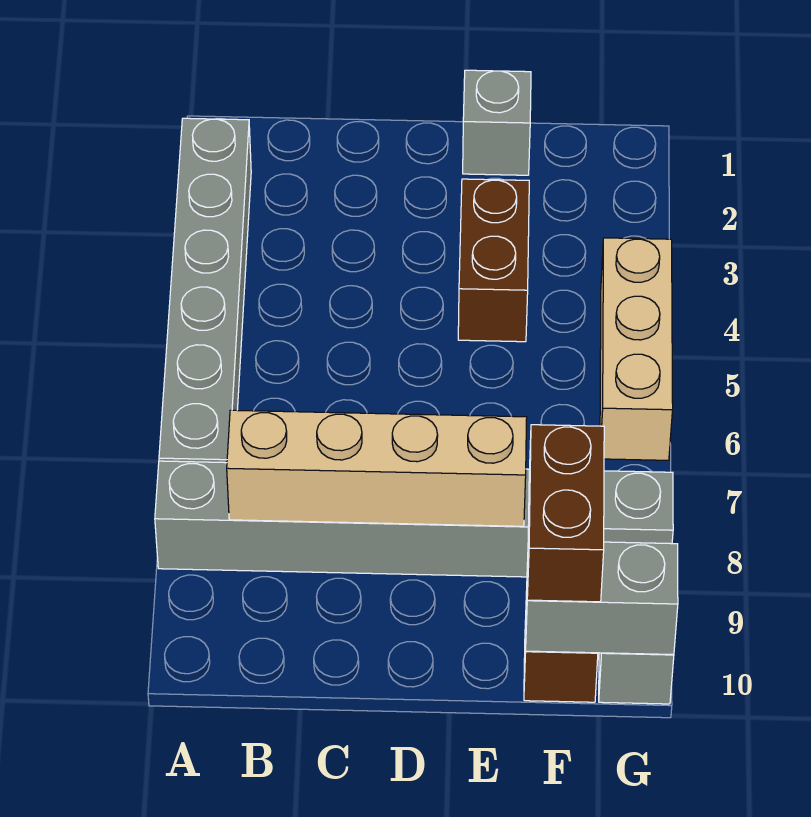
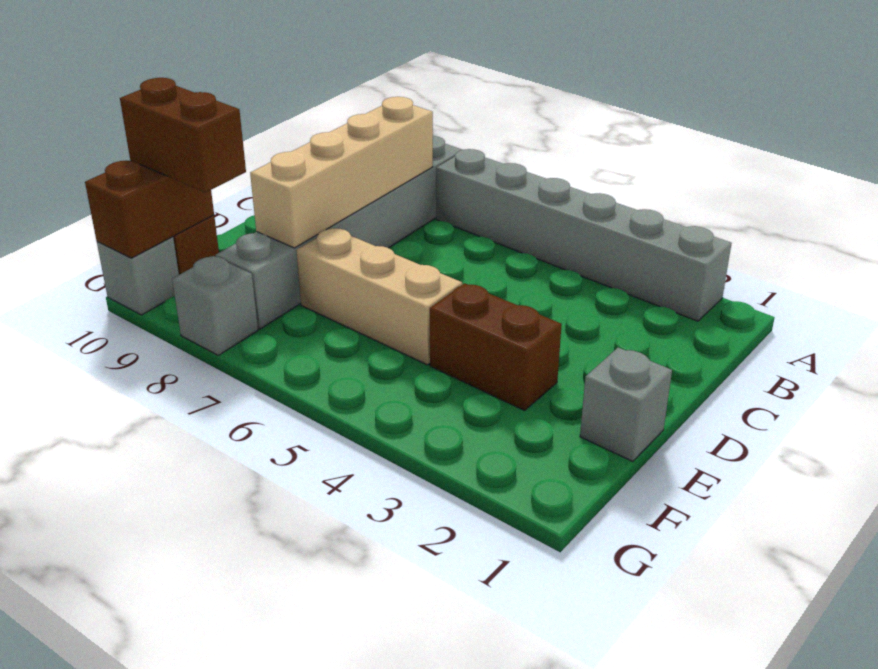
grey 1x2 brick [526,542,678,655] -> brown 1x2 brick [85,161,214,258]
tan 1x3 brick [600,238,673,460] -> tan 1x3 brick moved to [297,228,462,365]

